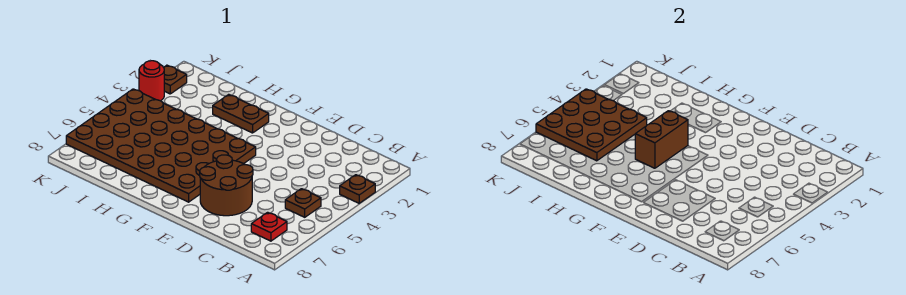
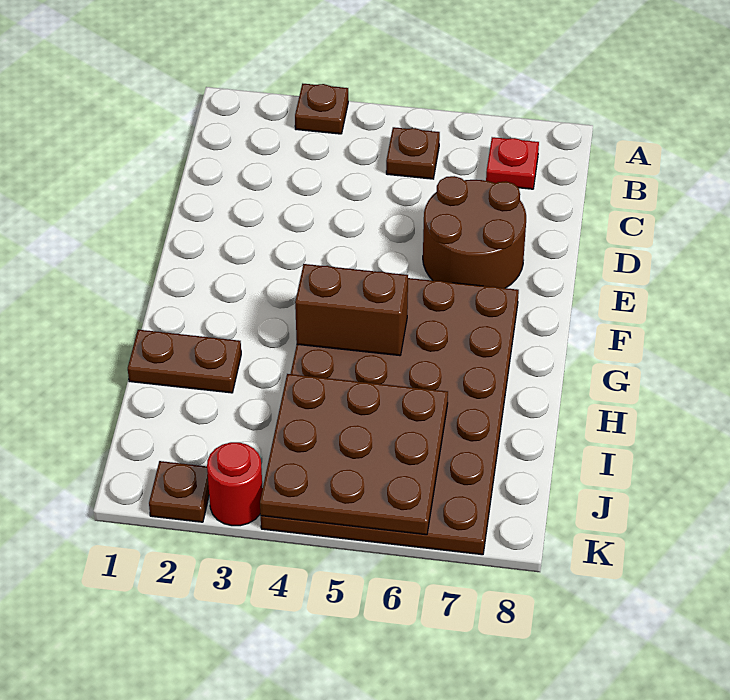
brown 1x2 plate [213,94,269,133] -> brown 1x2 plate turned to [128,330,241,393]

